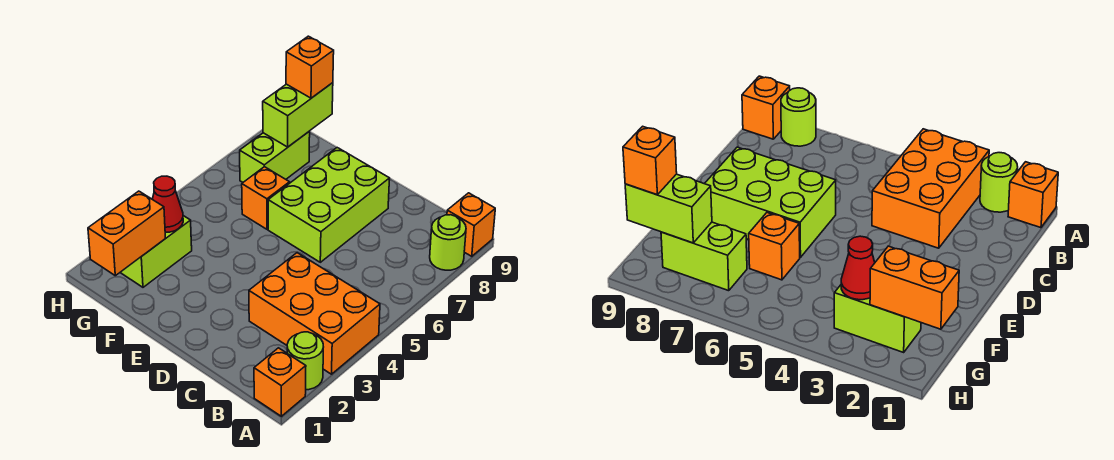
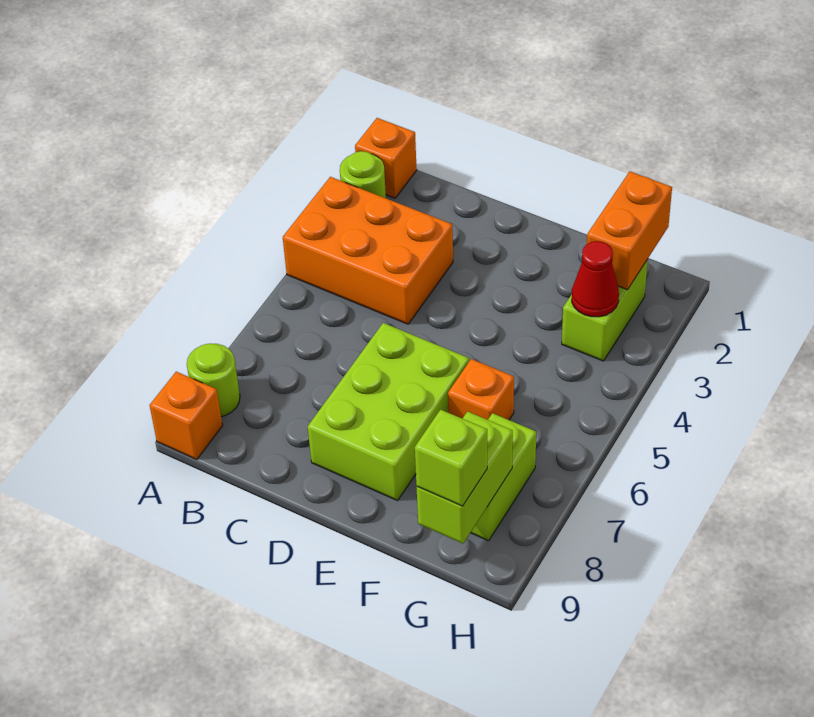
orange 1x1 brick [286,36,334,98] -> lime 1x1 brick [415,410,487,506]

